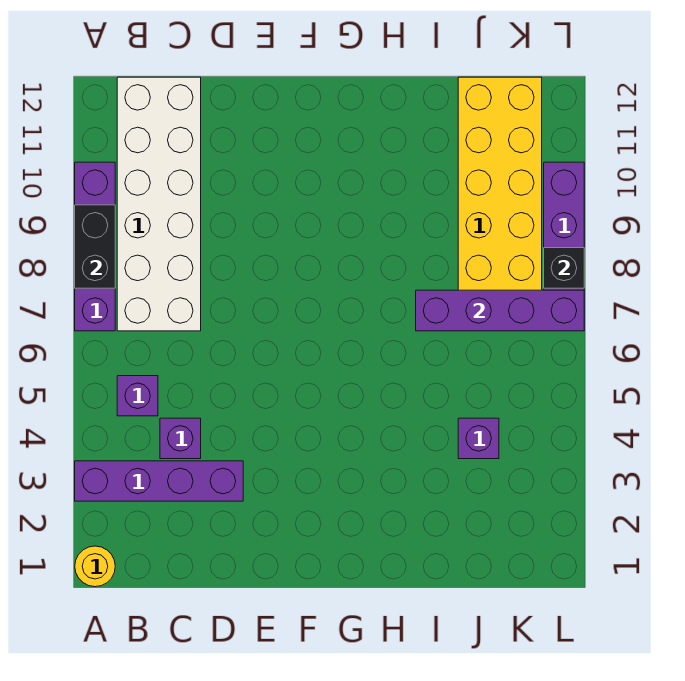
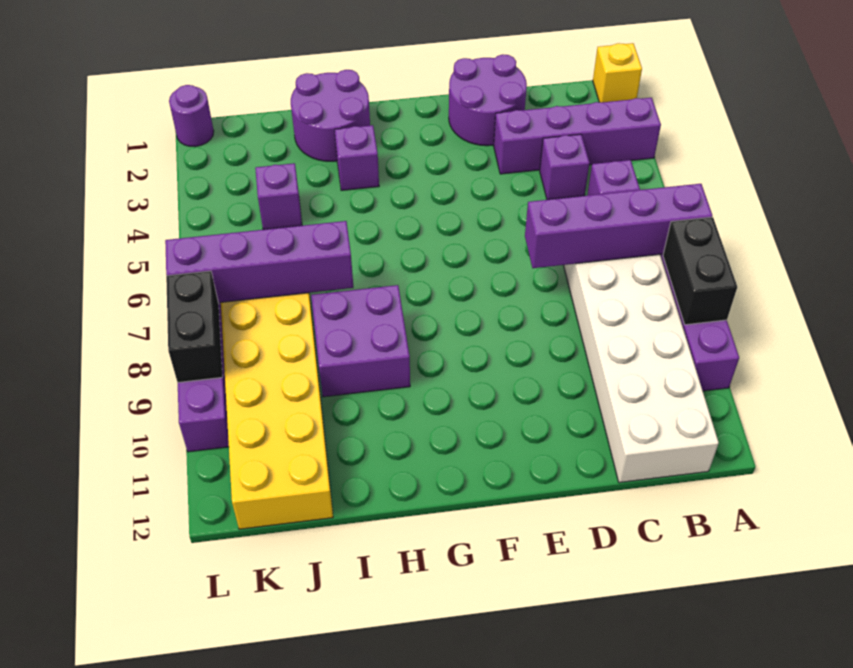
yellow 1x1 round brick [75,546,115,587] -> yellow 1x1 brick [593,43,642,103]
none -> purple 1x4 brick [525,184,712,268]
none -> purple 2x2 round brick [449,54,527,146]
none -> purple 2x2 round brick [291,70,370,161]
none -> purple 1x1 brick [335,125,379,190]
none -> purple 2x2 brick [311,285,410,397]
none -> purple 1x1 round brick [169,85,214,147]
black 1x1 brick [544,248,584,288] -> black 1x2 brick [166,271,223,383]

